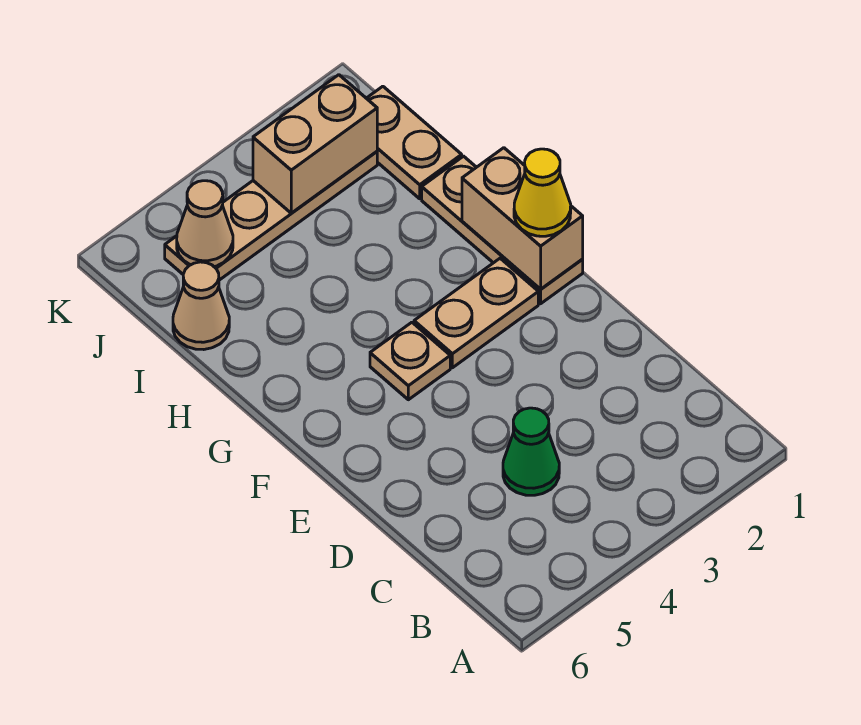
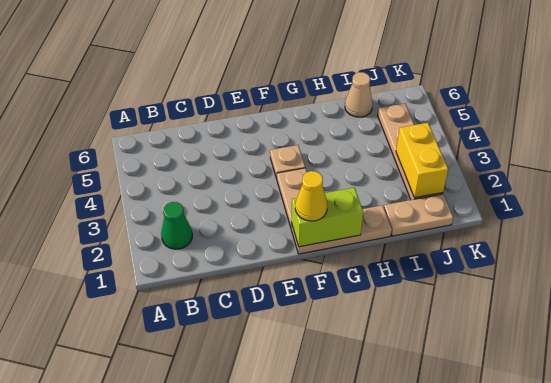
green 1x1 cone [503,408,559,495] -> green 1x1 cone moved to [161,202,192,249]
tan 1x2 brick [462,148,583,289] -> lime 1x2 brick [291,188,363,247]
tan 1x2 brick [253,75,377,213] -> yellow 1x2 brick [396,123,448,198]
tan 1x1 cone [177,181,233,267] -> none

